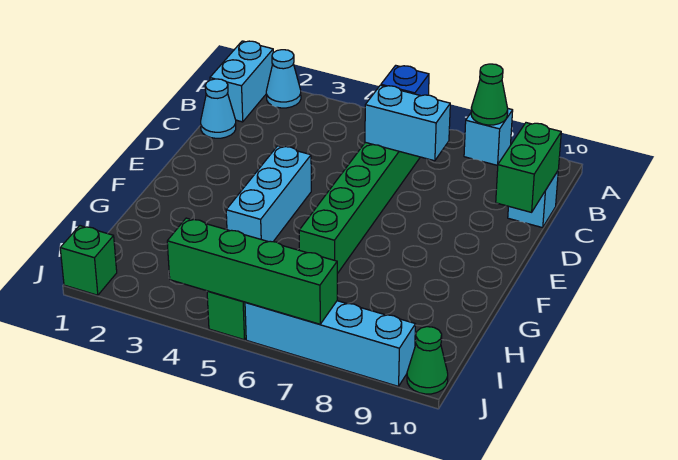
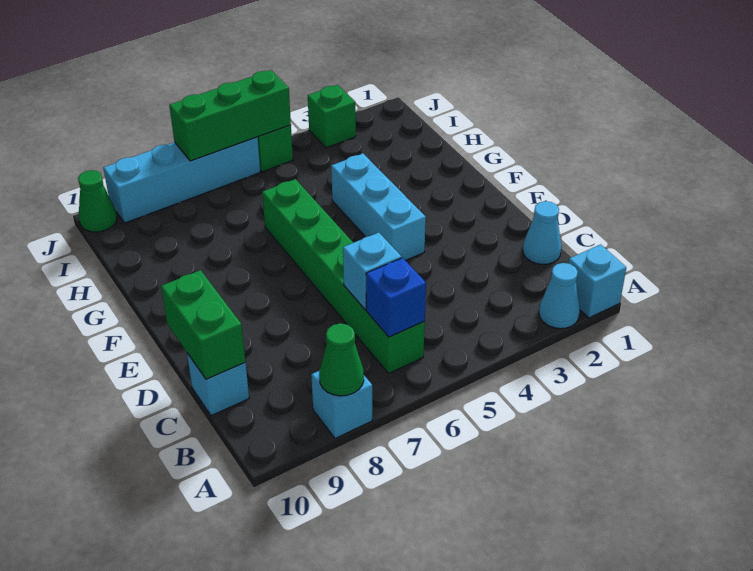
cyan 1x2 brick [210,41,273,122] -> cyan 1x1 brick [568,244,626,318]
cyan 1x2 brick [365,85,450,161] -> cyan 1x1 brick [343,233,402,310]
green 1x1 brick [60,226,117,295] -> green 1x1 brick moved to [308,85,356,148]
green 1x4 brick [167,218,337,324] -> green 1x3 brick [169,70,291,161]

